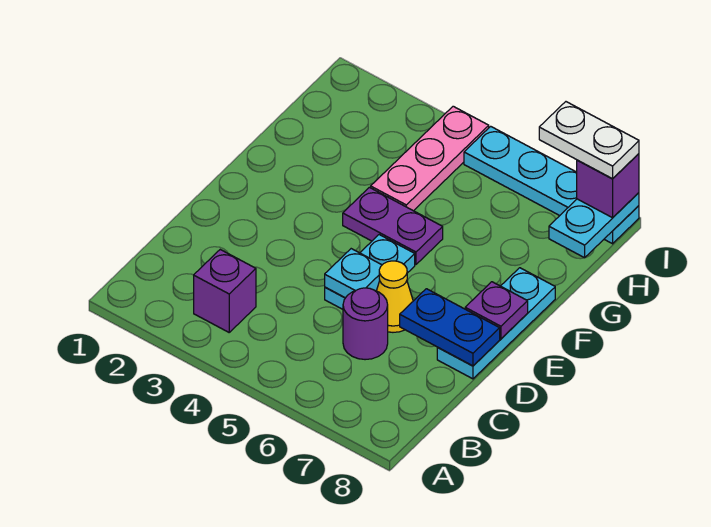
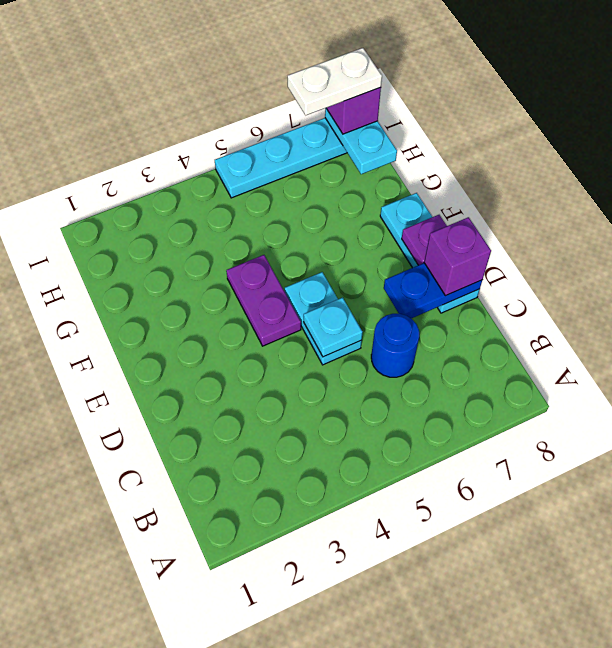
purple 1x1 brick [194,250,256,332] -> purple 1x1 brick moved to [424,217,491,296]
purple 1x1 round brick [343,288,388,360] -> blue 1x1 round brick [371,314,419,377]
yellow 1x1 cone [377,261,413,332] -> none
purple 1x2 plate [343,187,443,264] -> purple 1x2 plate turned to [226,255,301,346]
pink 1x3 plate [371,106,489,211] -> none

